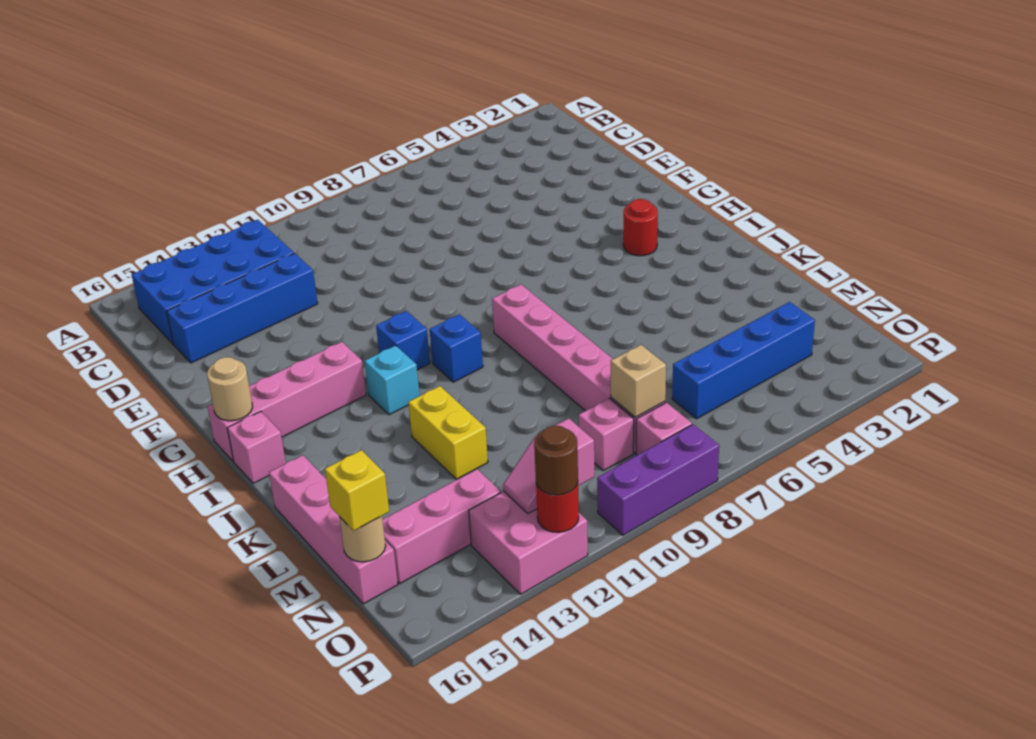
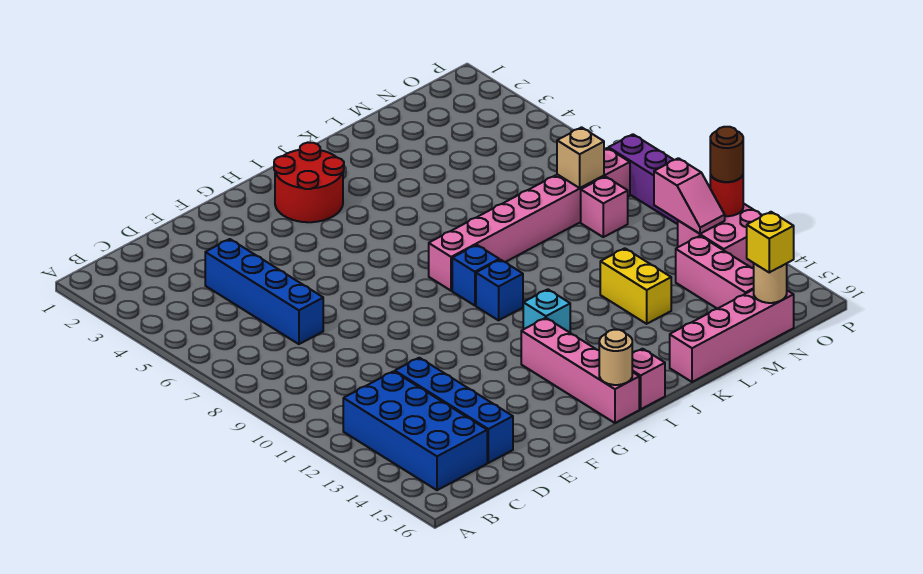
red 1x1 round brick [623,199,658,256] -> red 2x2 round brick [274,143,344,222]
blue 1x1 brick [376,311,430,370] -> blue 1x1 brick moved to [452,245,499,306]
yellow 1x2 brick [408,386,488,479] -> yellow 1x2 brick turned to [600,248,671,324]
blue 1x4 brick [672,302,815,419] -> blue 1x4 brick moved to [205,239,323,344]

